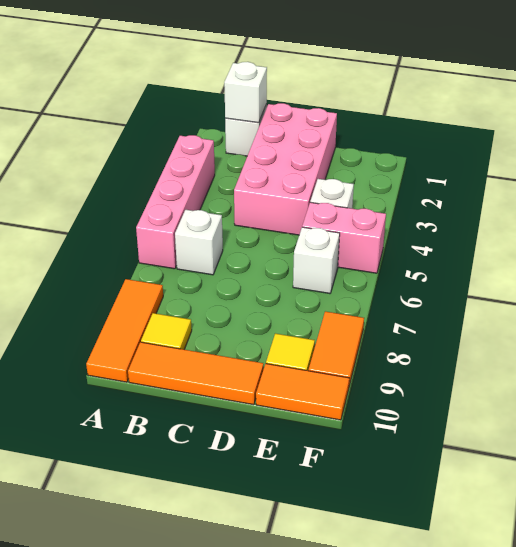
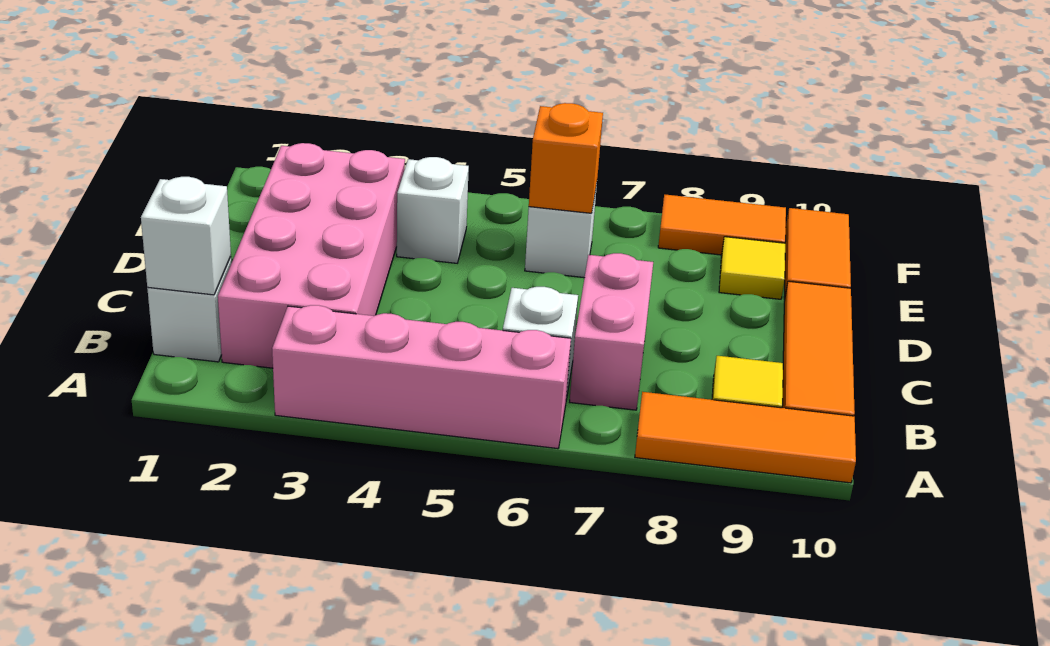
pink 2x4 brick [234,103,337,235] -> pink 2x4 brick turned to [218,143,405,368]
pink 1x2 brick [302,202,386,273] -> pink 1x2 brick moved to [570,253,653,410]
none -> orange 1x1 brick [529,103,603,213]

